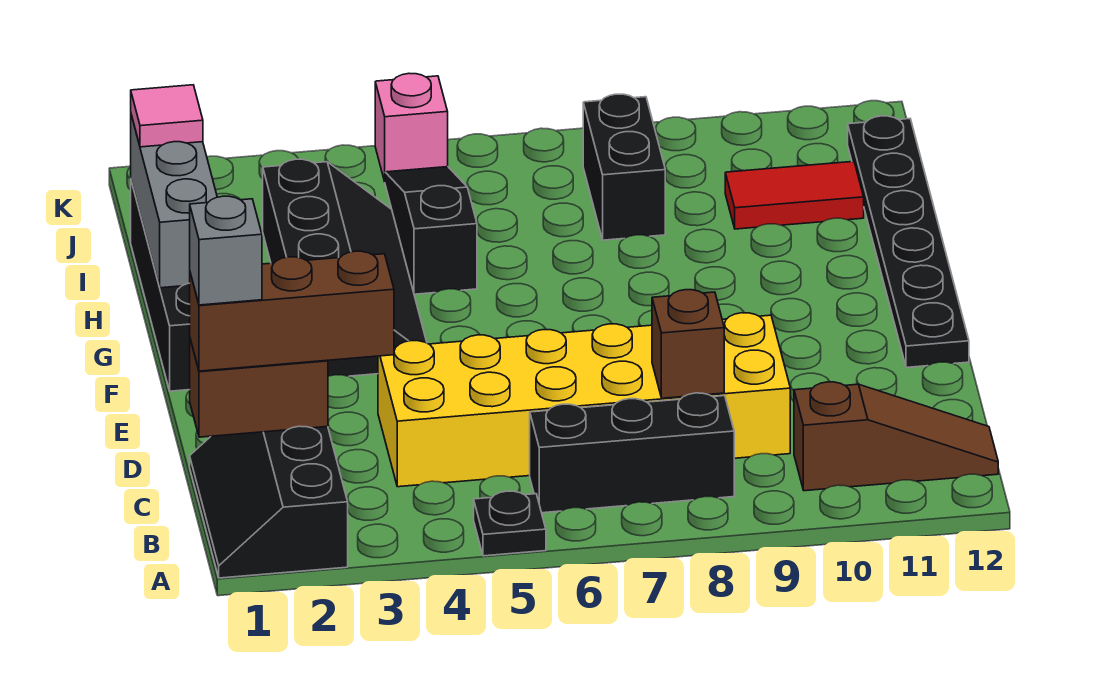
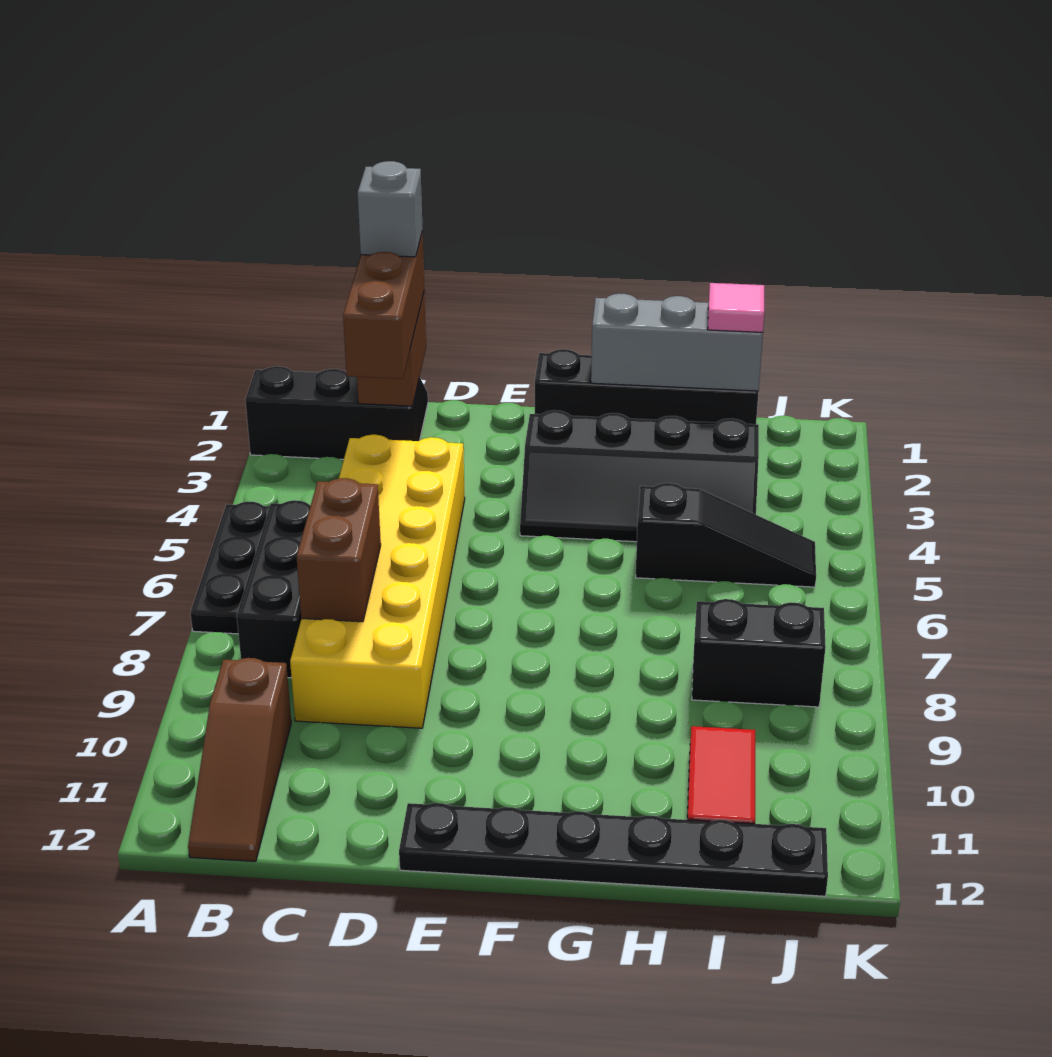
black 1x1 plate [474,491,546,556] -> black 1x3 plate [190,502,270,634]
brown 1x1 brick [652,290,724,398] -> brown 1x2 brick [296,478,381,622]
pink 1x1 brick [375,73,448,181] -> none

